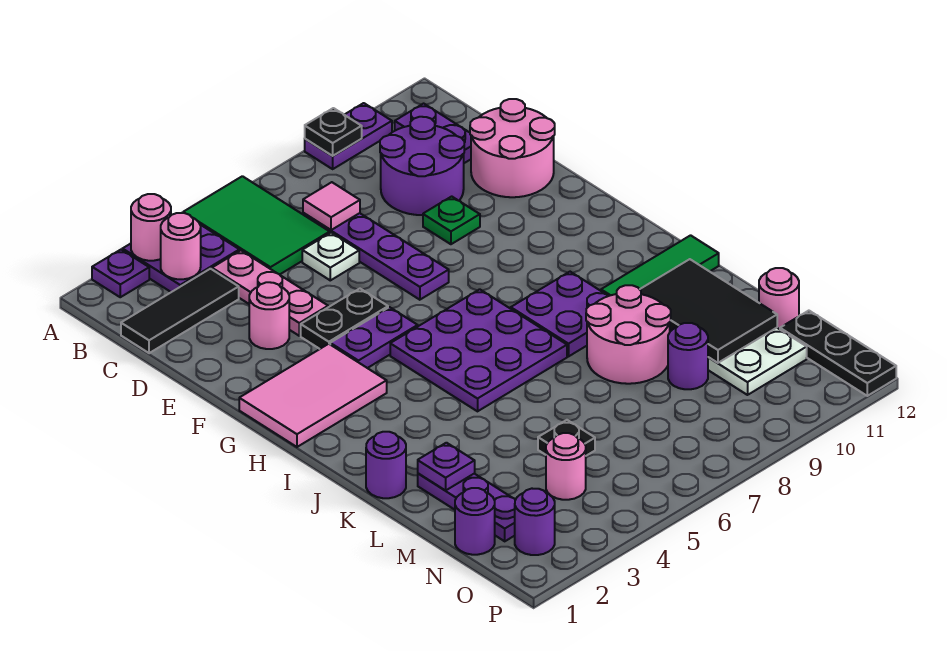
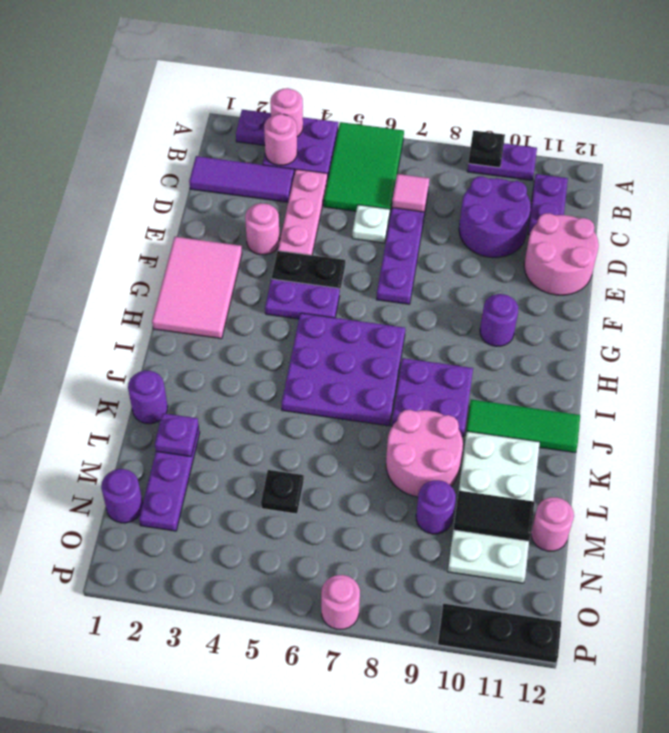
black 1x3 tile [121,269,239,353] -> purple 1x3 tile [189,156,294,202]
green 1x1 plate [423,196,480,244] -> none
pink 2x3 tile [239,344,387,447] -> pink 2x3 tile turned to [152,237,242,339]
black 2x3 tile [640,259,777,363] -> black 1x2 tile [453,491,534,541]
pink 1x1 round brick [546,433,586,500] -> pink 1x1 round brick moved to [321,575,360,629]
black 1x3 plate [780,311,896,396] -> black 1x3 plate turned to [438,604,561,663]
purple 1x1 round brick [515,489,555,555] -> purple 1x1 round brick moved to [480,294,518,346]

